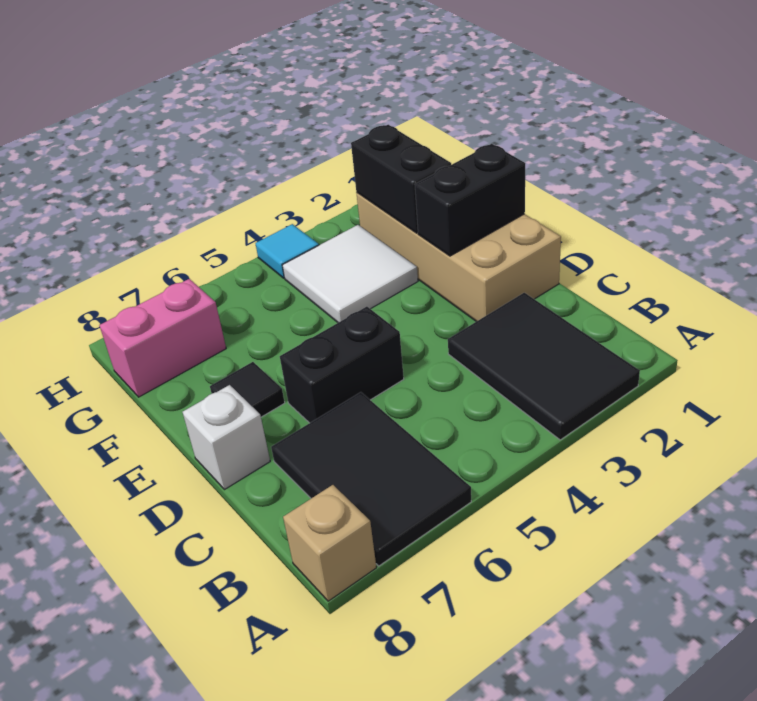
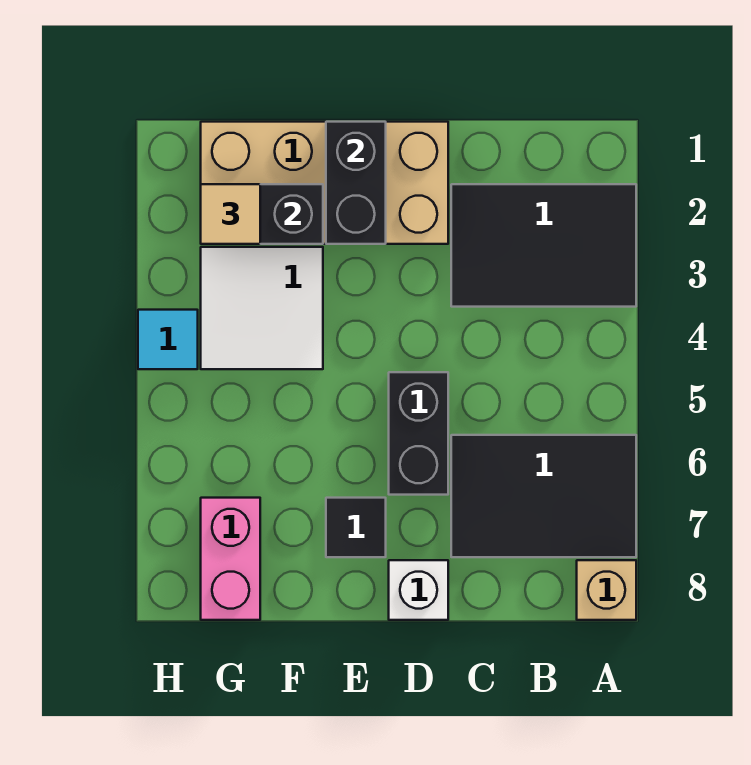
none -> tan 1x1 tile [201,184,260,244]

